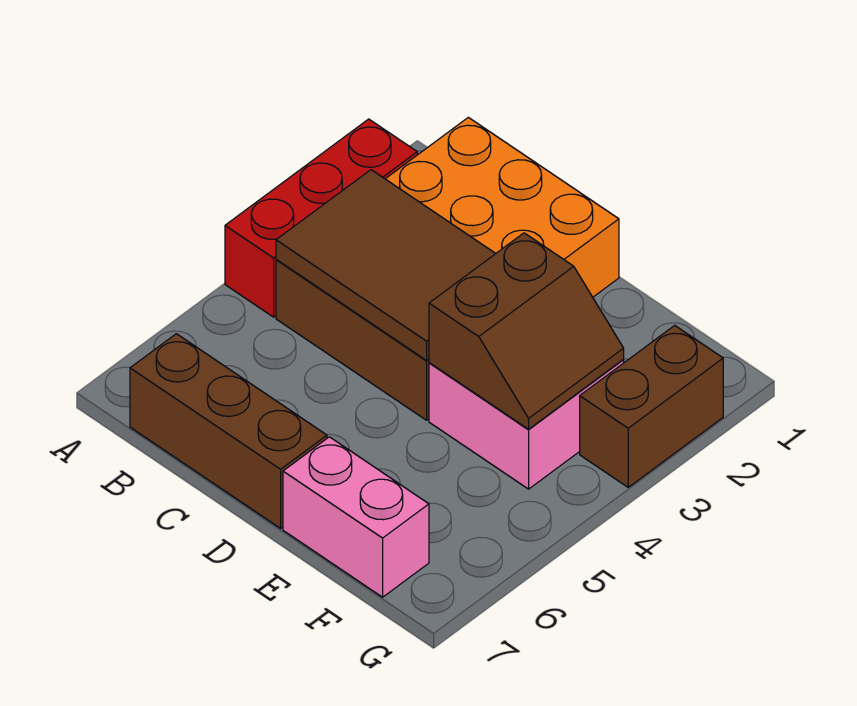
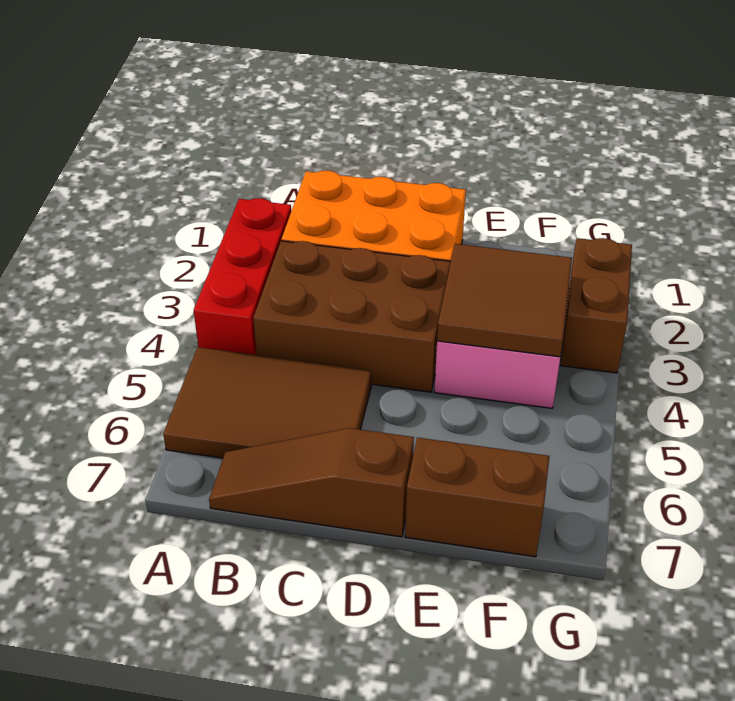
brown 2x3 tile [276,170,496,360] -> brown 2x3 tile moved to [163,347,371,458]
brown 1x3 brick [130,334,327,528] -> brown 1x3 slope [209,428,414,537]
brown 2x2 slope [429,233,624,429] -> brown 2x2 tile [437,244,572,357]
pink 1x2 brick [283,437,429,597] -> brown 1x2 brick [405,438,549,557]

